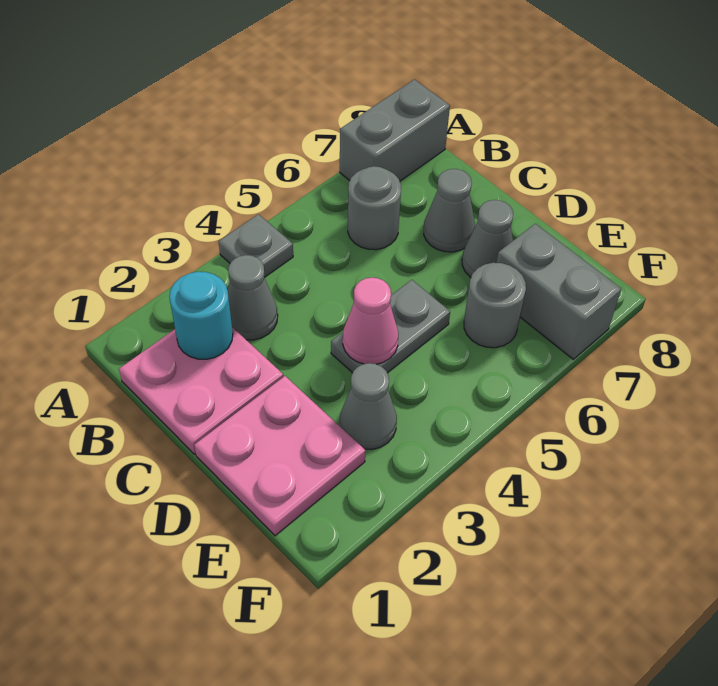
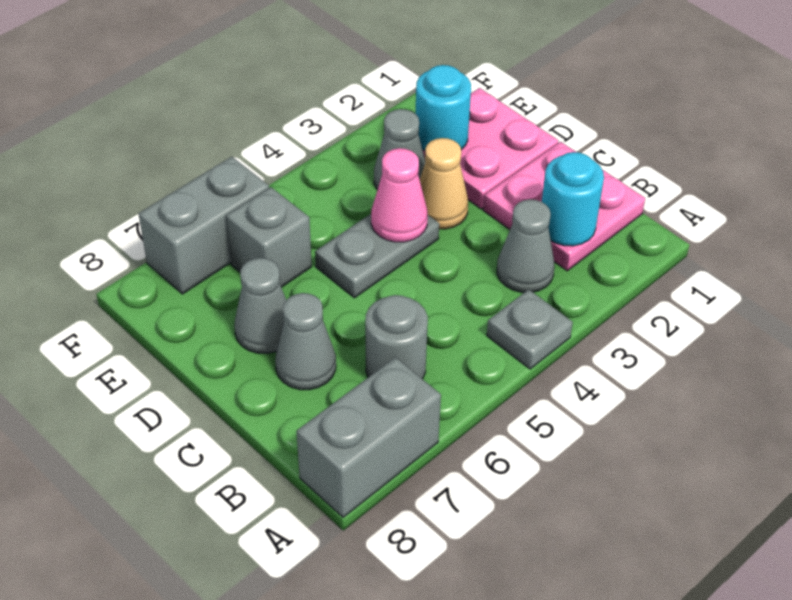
none -> tan 1x1 cone [420,138,468,229]
none -> cyan 1x1 round brick [415,65,471,151]
grey 1x1 round brick [464,263,526,348] -> grey 1x1 brick [226,187,312,287]
grey 1x2 brick [497,224,621,359] -> grey 1x2 brick turned to [138,157,269,294]

